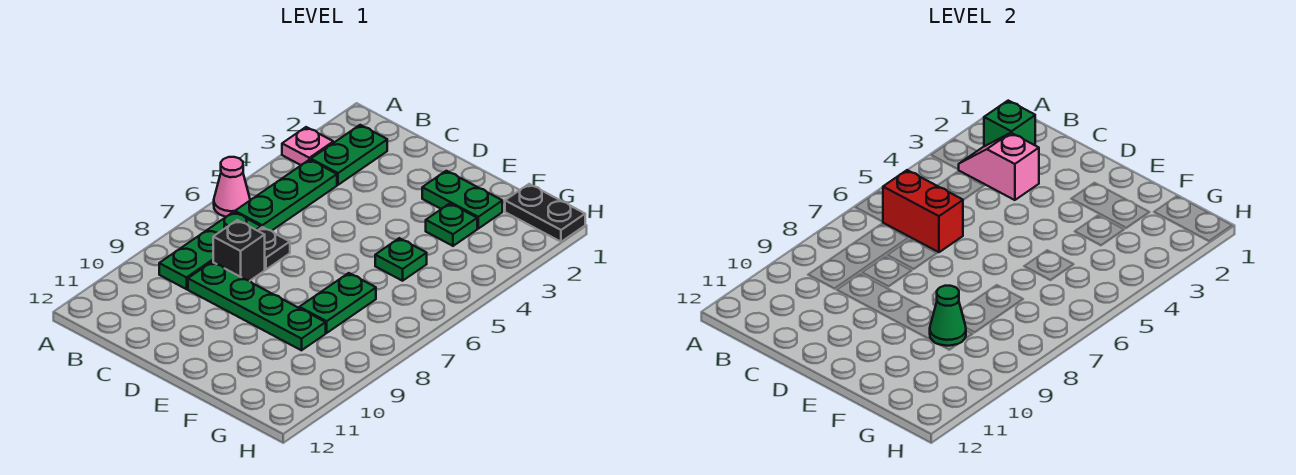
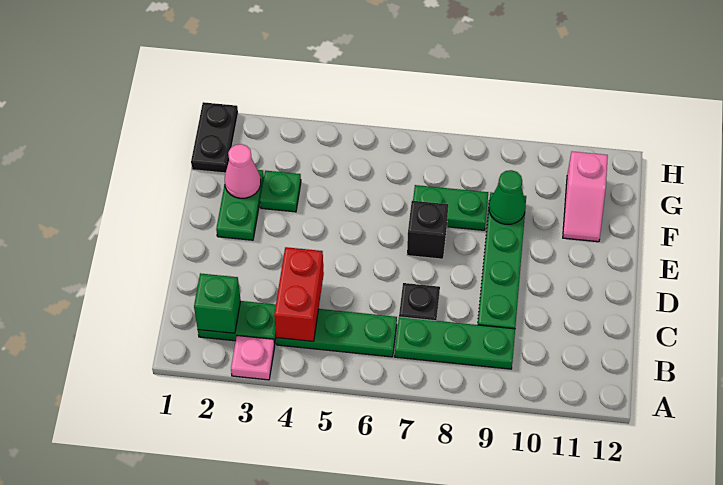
pink 1x1 cone [214,157,250,217] -> pink 1x1 cone moved to [225,144,261,198]
pink 1x2 slope [959,133,1039,200] -> pink 1x2 slope moved to [563,151,608,242]
red 1x2 brick [883,170,963,252] -> red 1x2 brick moved to [274,247,324,341]
black 1x1 brick [213,220,265,281] -> black 1x1 brick moved to [407,201,448,259]
green 1x1 plate [375,238,427,281] -> none

